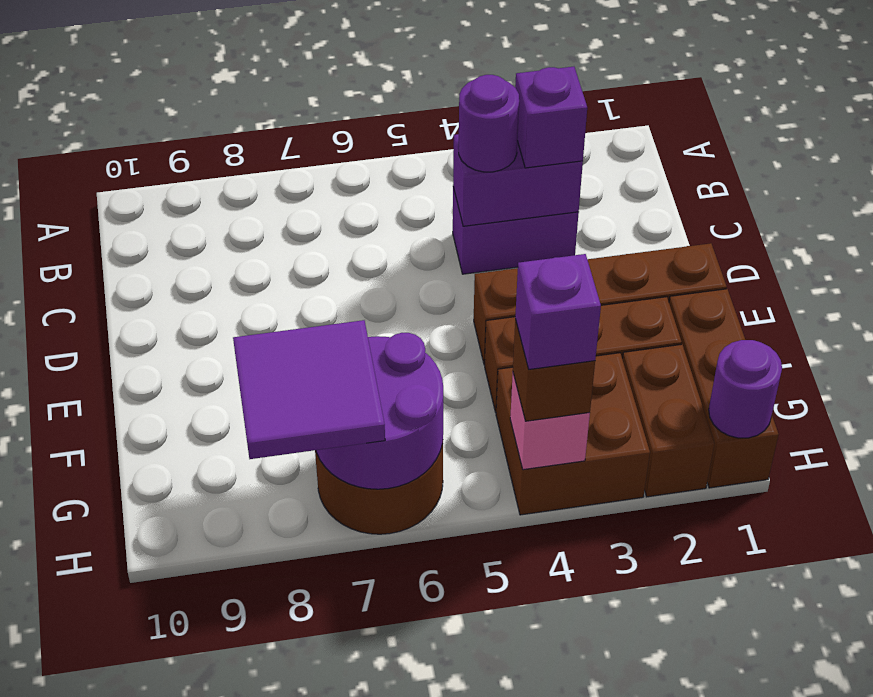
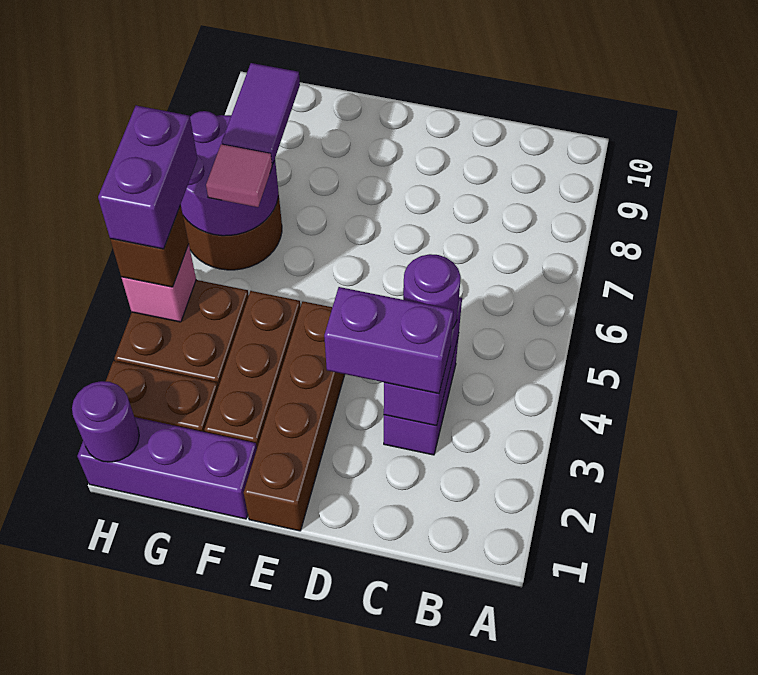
purple 1x1 brick [515,67,587,168] -> purple 1x2 brick [324,287,454,394]
brown 1x3 brick [669,289,779,488] -> purple 1x3 brick [77,417,257,519]
none -> pink 1x1 tile [206,144,272,207]
purple 2x2 tile [233,320,385,459] -> purple 1x2 tile [222,63,300,164]
purple 1x1 brick [515,254,601,369] -> purple 1x2 brick [98,106,197,249]

